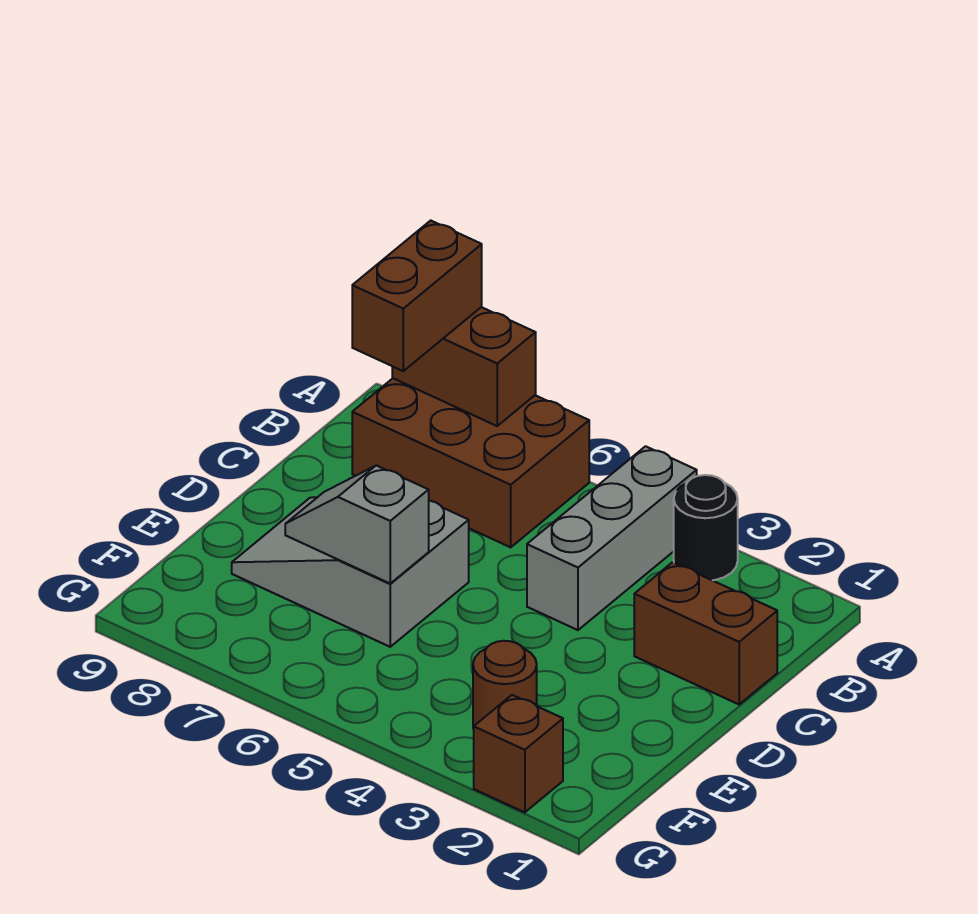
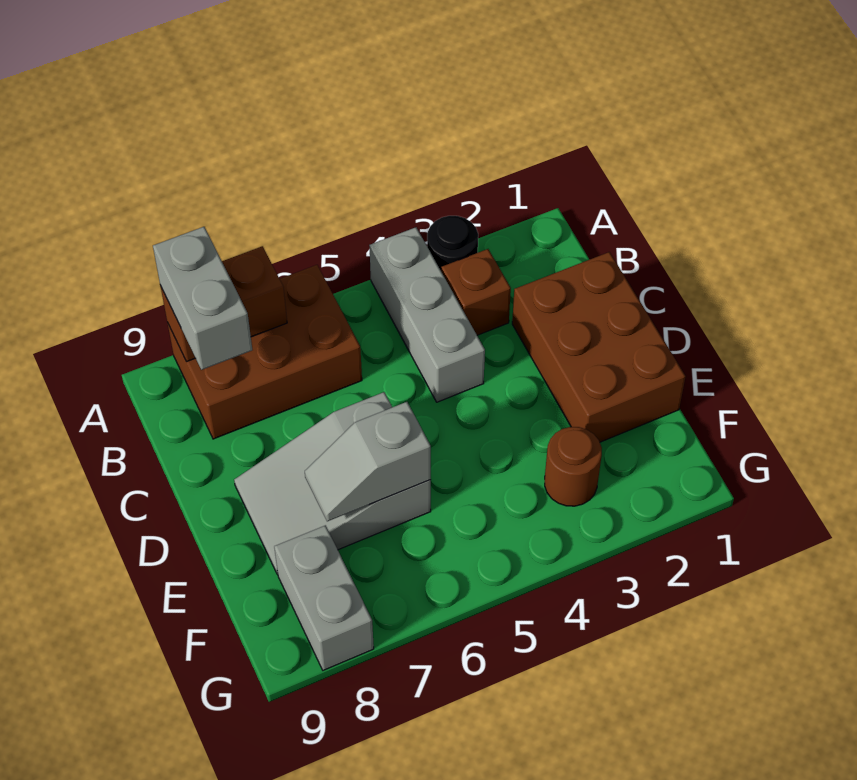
brown 1x2 brick [352,221,482,371] -> grey 1x2 brick [153,227,252,370]
brown 1x2 brick [634,562,777,704] -> brown 2x3 brick [512,252,686,442]
none -> grey 1x2 brick [274,525,374,670]
brown 1x1 brick [474,695,563,812] -> brown 1x1 brick moved to [441,249,511,335]

